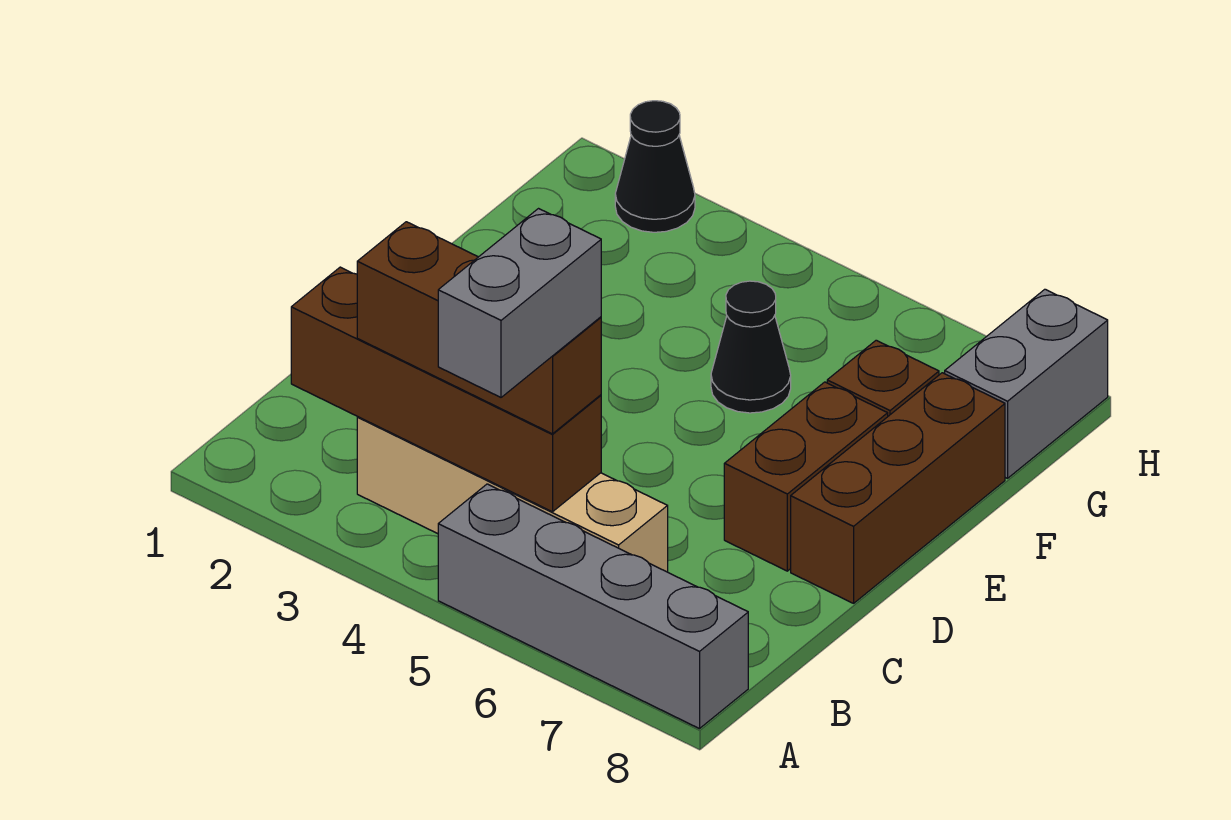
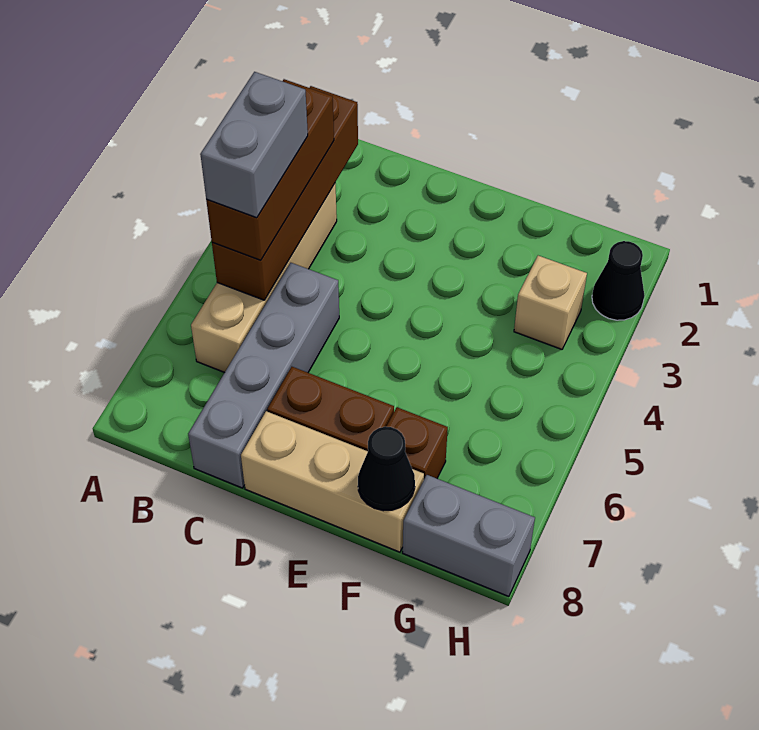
grey 1x4 brick [438,484,748,729] -> grey 1x4 brick moved to [188,263,339,488]
grey 1x2 brick [438,209,601,397] -> grey 1x2 brick turned to [200,72,308,218]
brown 1x3 brick [791,373,1005,603] -> tan 1x3 brick [241,411,424,552]
black 1x1 cone [711,281,791,413] -> black 1x1 cone moved to [358,427,415,511]
none -> tan 1x1 brick [514,256,587,349]

